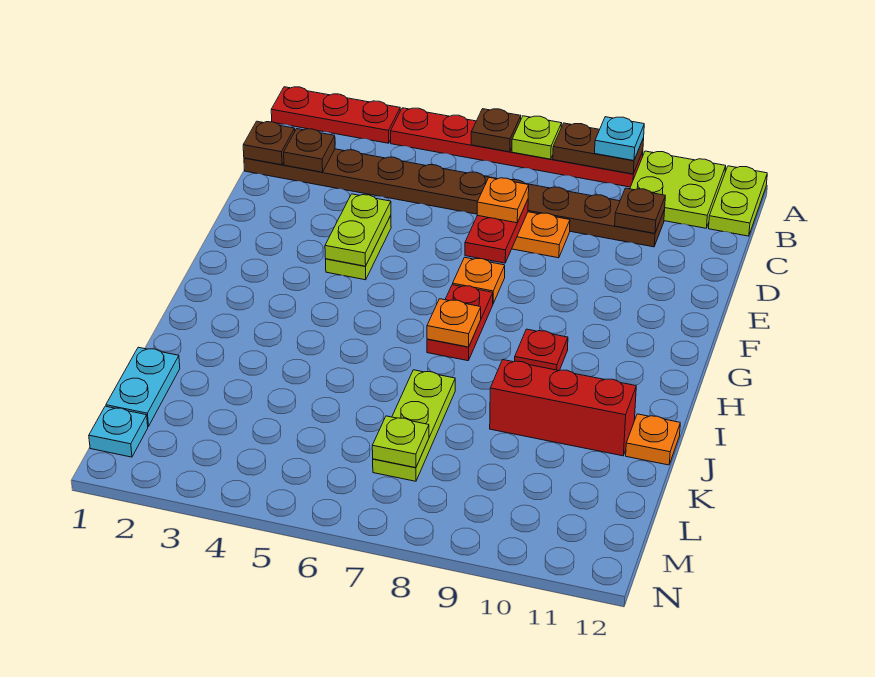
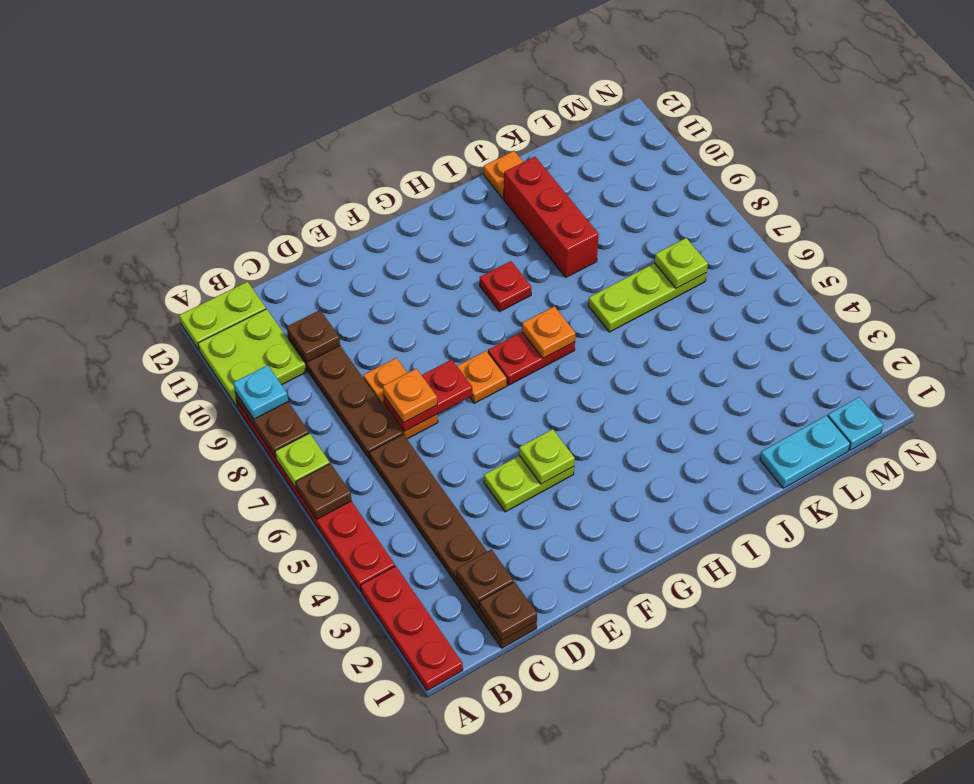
lime 1x2 plate [325,194,391,266] -> lime 1x1 plate [519,429,575,484]

